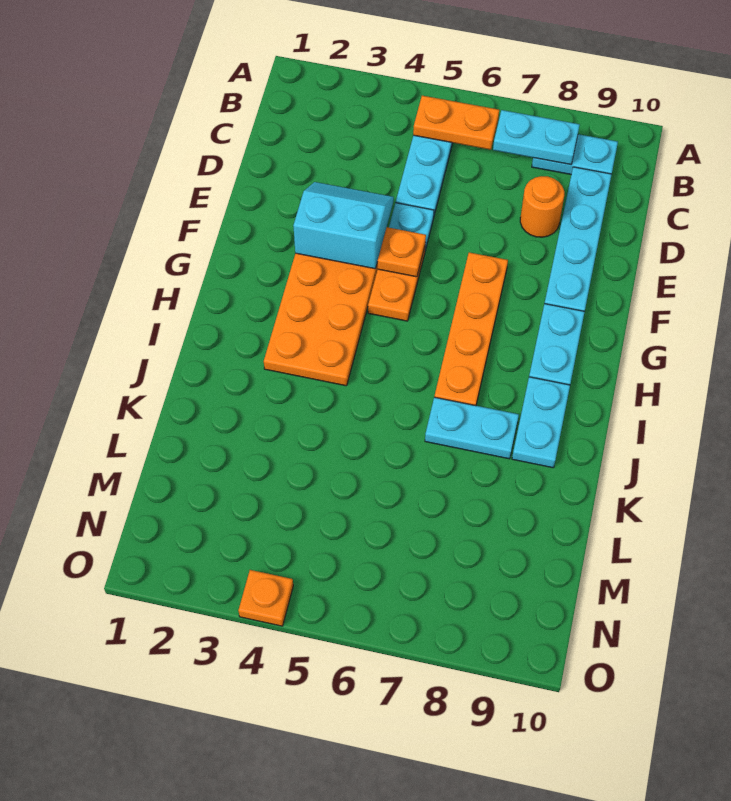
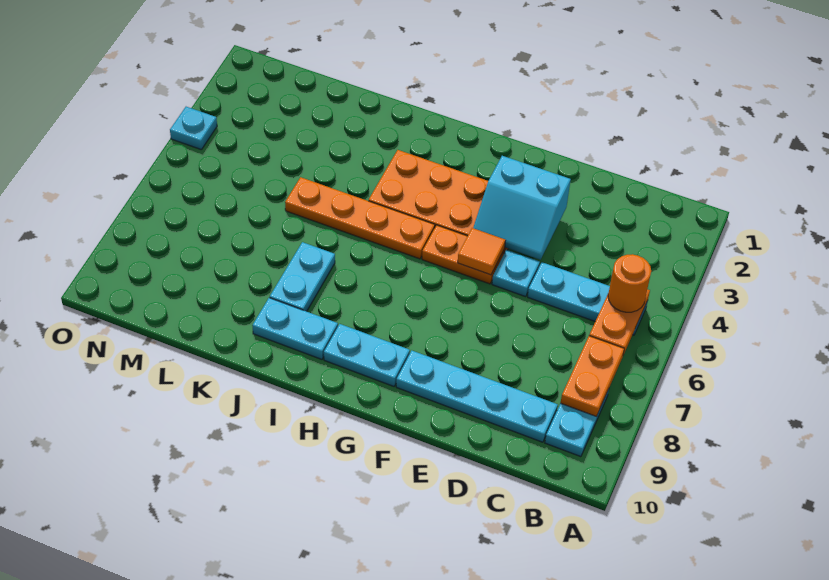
cyan 1x2 plate [493,110,580,165] -> orange 1x2 plate [561,336,624,416]
orange 1x1 round brick [520,176,564,237] -> orange 1x1 round brick moved to [608,254,651,312]
cyan 2x2 slope [293,182,394,269] -> cyan 2x2 slope turned to [473,156,571,260]
orange 1x1 plate [378,227,426,277] -> orange 1x1 tile [458,228,505,275]
orange 1x4 plate [434,252,508,405] -> orange 1x4 plate moved to [285,177,435,259]
orange 1x1 plate [238,570,293,626] -> cyan 1x1 plate [170,107,217,150]

